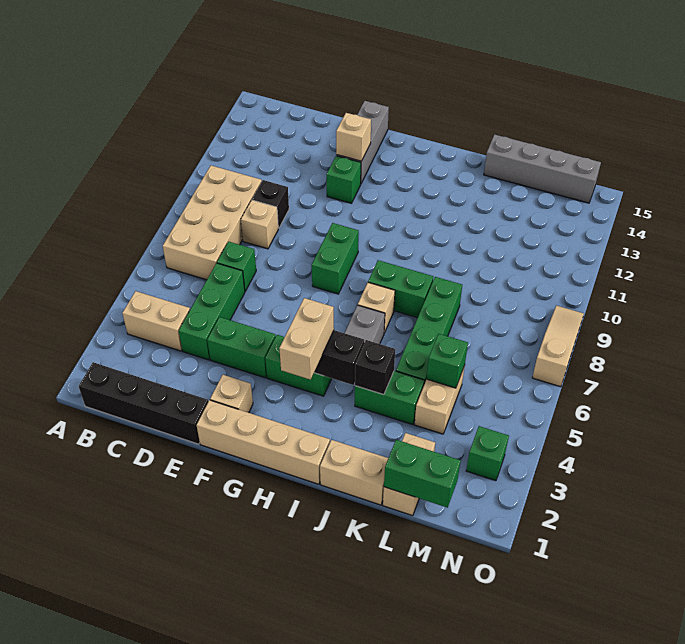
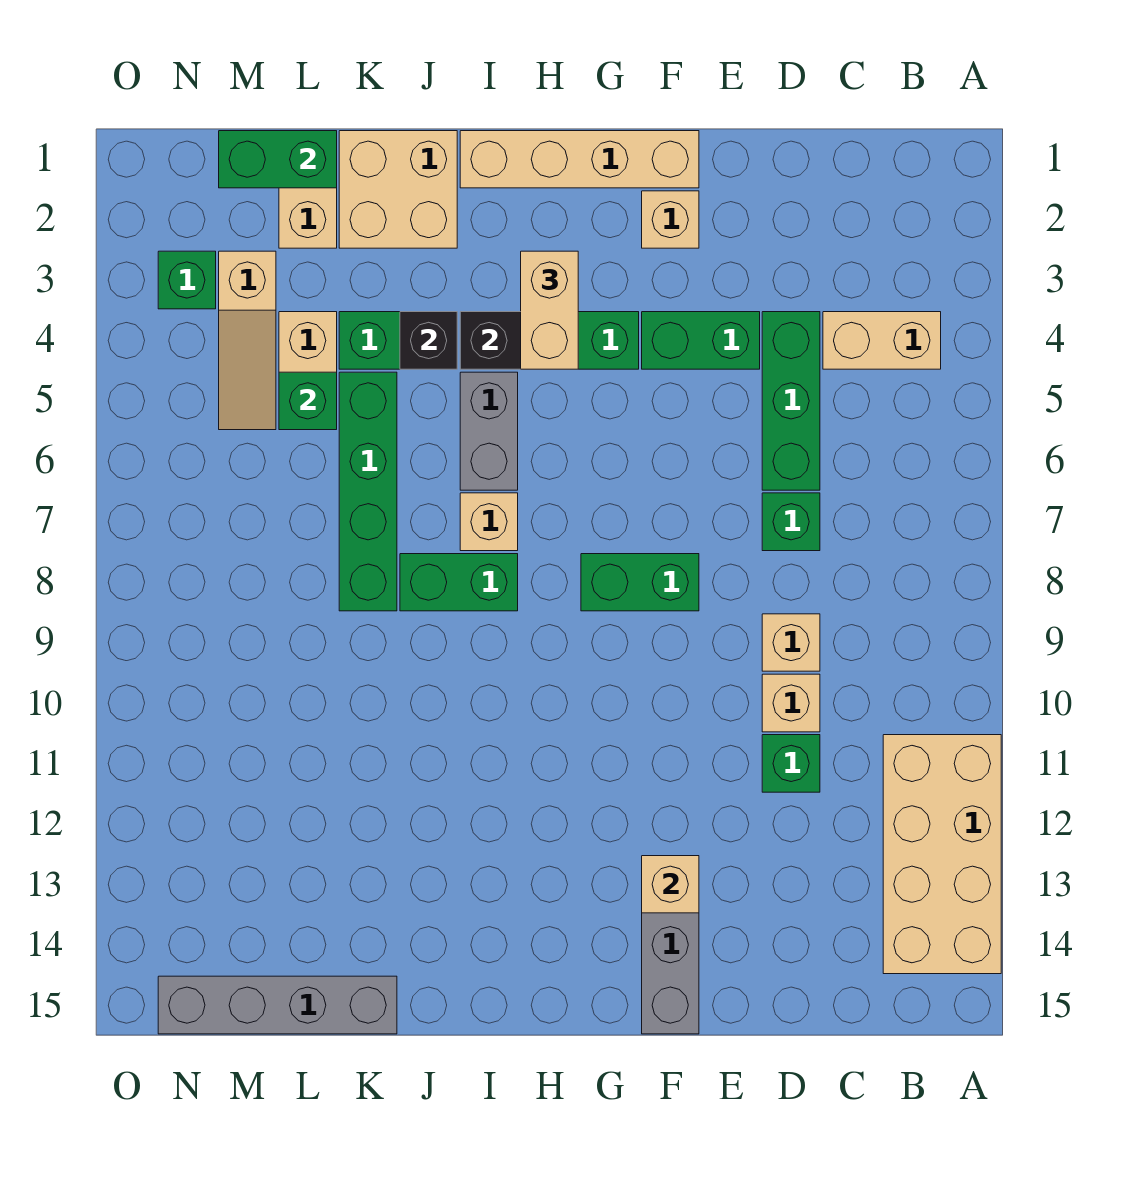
black 1x4 brick [79,362,208,444] -> none
tan 2x4 brick [163,166,262,280] -> tan 2x4 brick moved to [883,735,1001,974]
black 1x1 brick [252,180,289,228] -> tan 1x1 brick [762,674,820,732]
green 1x1 brick [327,156,361,203] -> green 1x1 brick moved to [762,735,820,792]
green 1x2 brick [312,223,359,294] -> green 1x2 brick turned to [581,554,699,611]
tan 1x2 brick [320,440,388,505] -> tan 2x2 brick [339,131,457,248]
tan 1x3 slope [532,305,584,387] -> tan 1x3 slope moved to [219,251,276,430]

